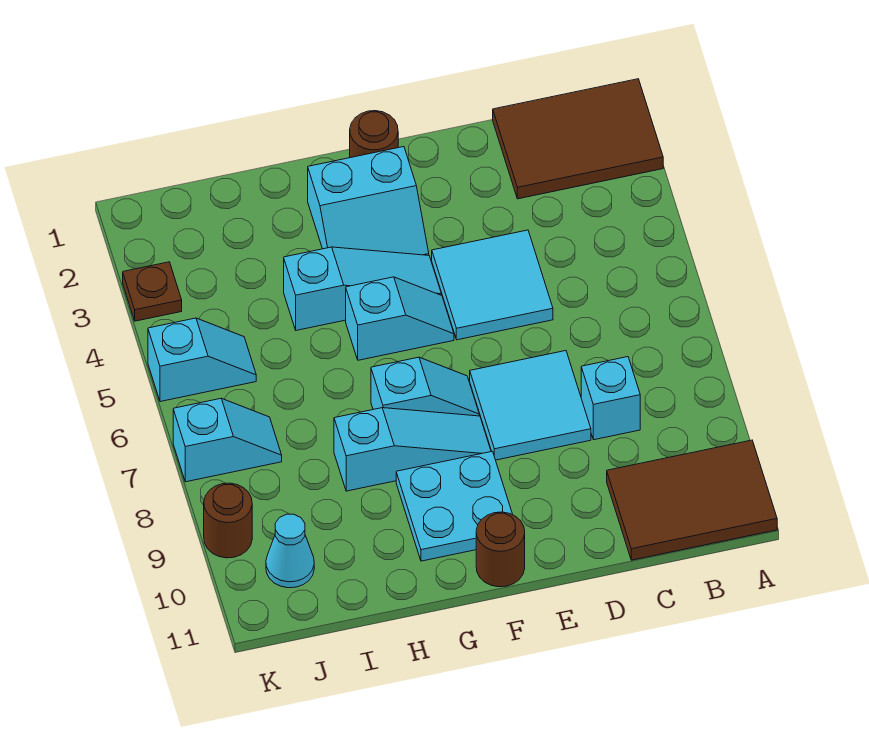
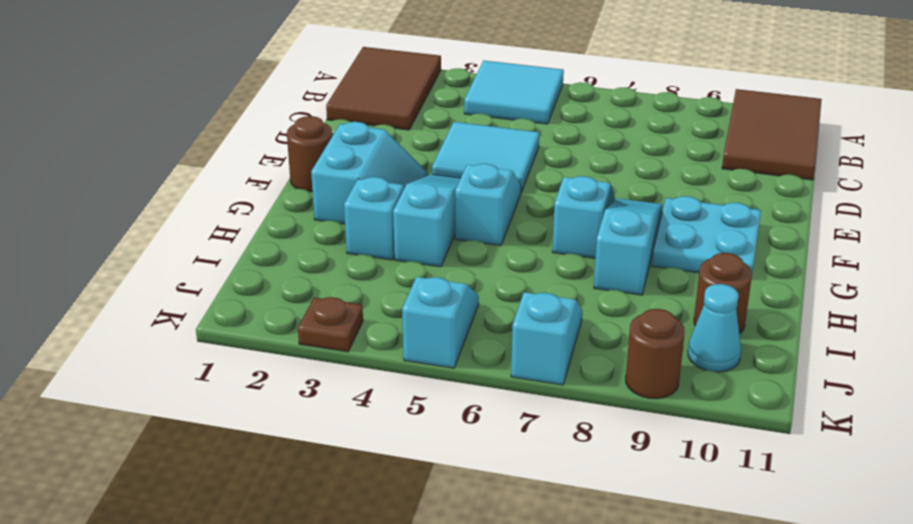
cyan 1x1 brick [581,357,640,440] -> cyan 1x1 brick moved to [344,177,404,260]
cyan 2x2 tile [470,351,591,460] -> cyan 2x2 tile moved to [464,61,564,124]
brown 1x1 round brick [476,512,525,587] -> brown 1x1 round brick moved to [694,253,752,334]

